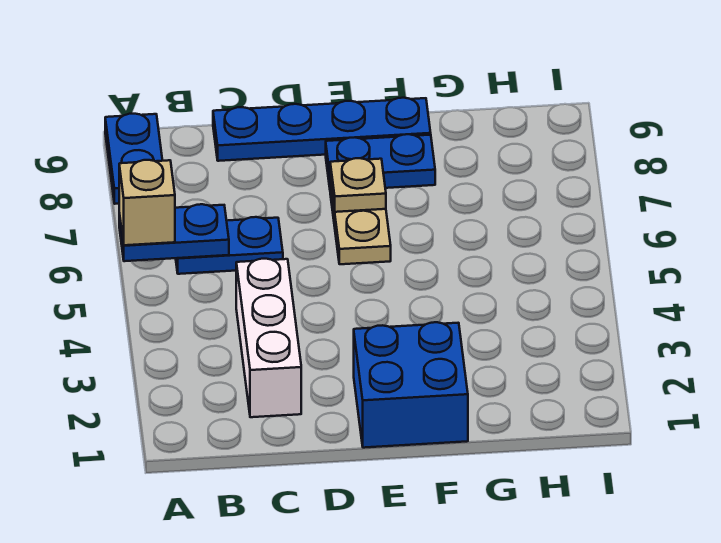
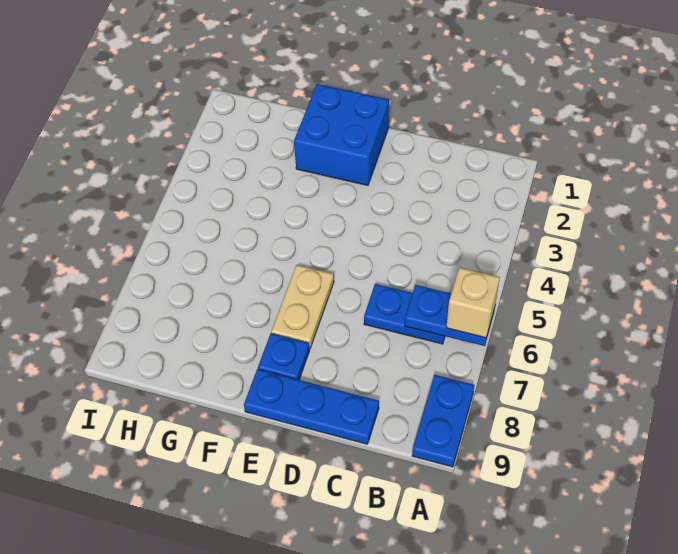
white 1x3 brick [236,259,301,417] -> none
blue 1x4 plate [213,98,431,161] -> blue 1x3 plate [244,369,379,444]
tan 1x1 plate [330,158,386,212] -> none
blue 1x2 plate [326,134,435,188] -> blue 1x1 plate [258,333,310,380]

